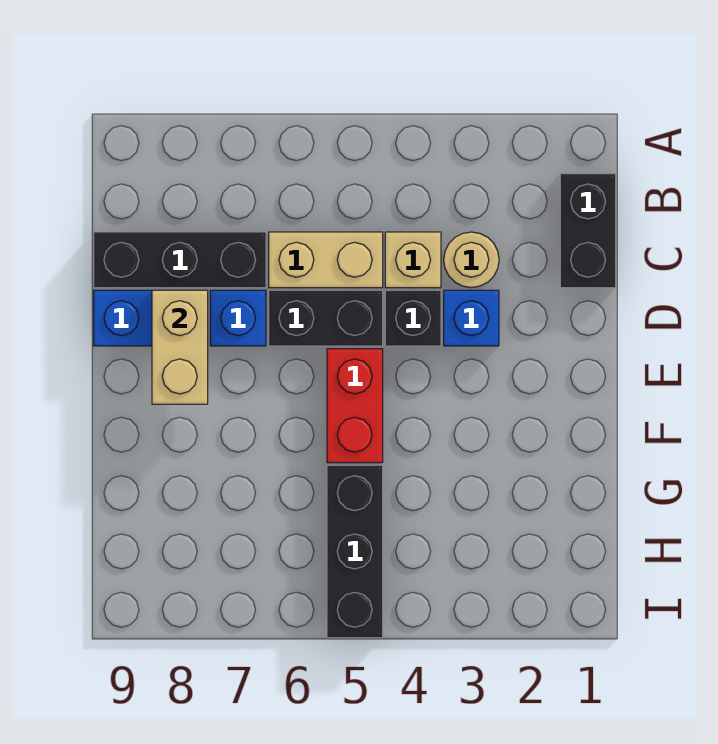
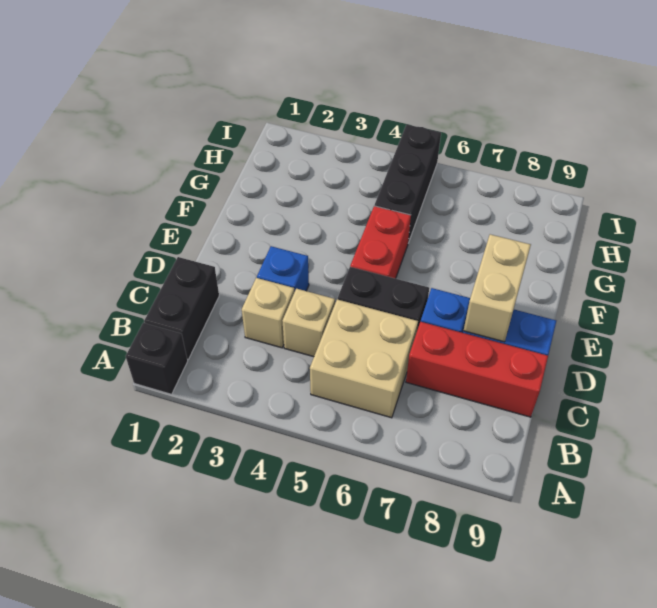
tan 1x1 round brick [444,232,499,288] -> tan 1x1 brick [242,278,294,348]
tan 1x2 brick [269,232,383,288] -> tan 2x2 brick [310,299,418,418]
black 1x3 brick [94,232,266,288] -> red 1x3 brick [406,322,548,417]
black 1x1 brick [385,290,441,346] -> black 1x1 brick moved to [126,323,188,394]

